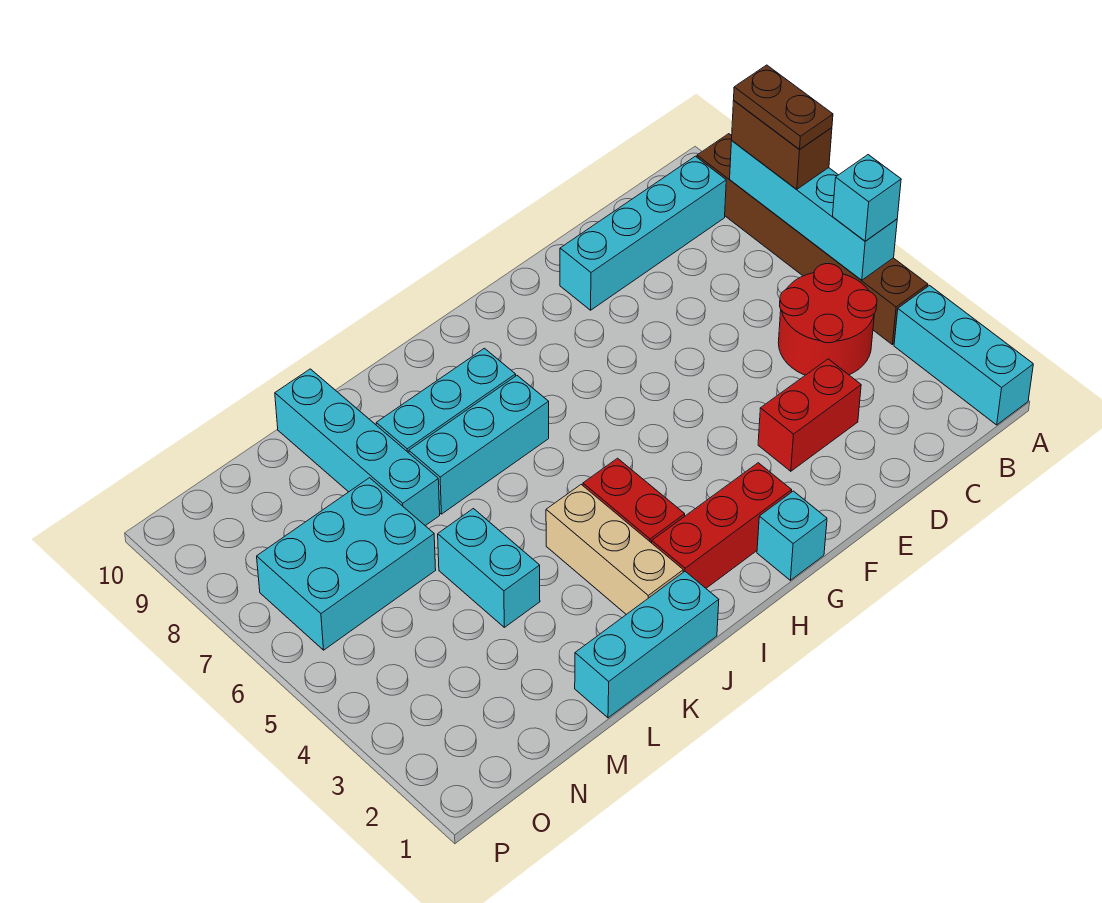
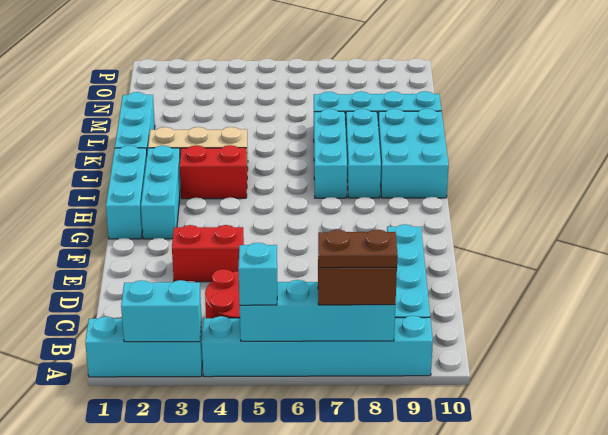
brown 1x6 brick [697,134,928,345] -> cyan 1x6 brick [202,316,433,377]
red 1x2 brick [758,359,861,471] -> red 1x2 brick turned to [172,225,244,282]
cyan 1x1 brick [757,491,827,580] -> cyan 1x3 brick [106,146,147,239]
red 1x3 brick [652,463,792,588] -> cyan 1x3 brick [141,145,181,239]
cyan 1x2 brick [438,509,540,627] -> cyan 1x2 brick moved to [121,280,201,342]
cyan 2x3 brick [257,478,436,650] -> cyan 2x3 brick moved to [378,109,449,198]

